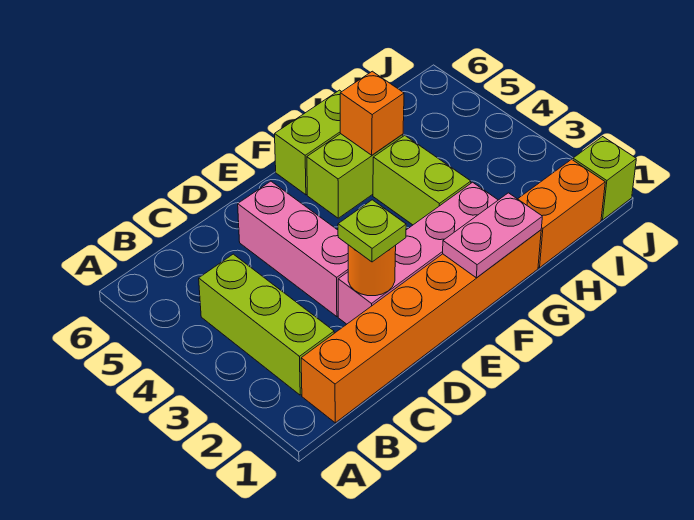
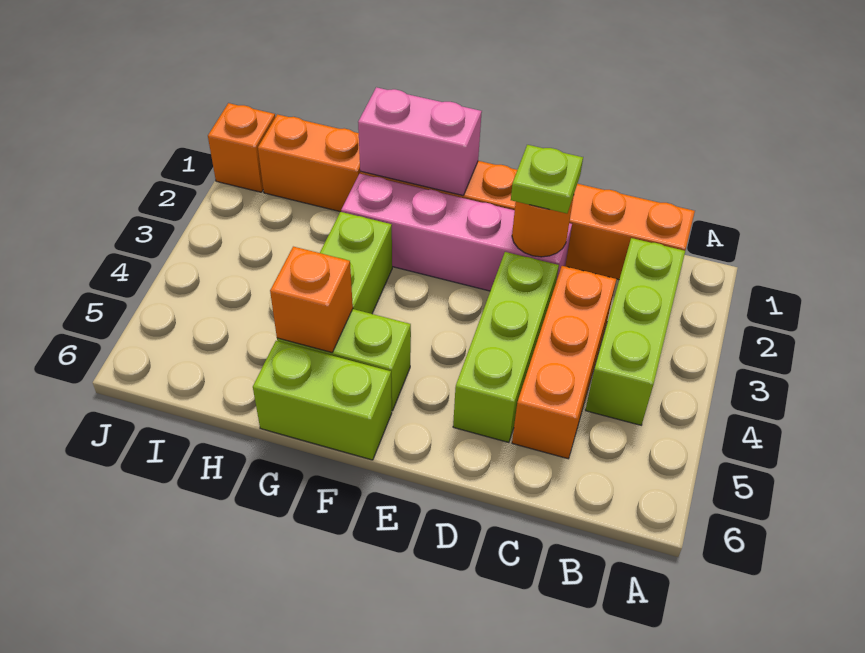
none -> orange 1x3 brick [512,266,616,459]
pink 1x3 brick [238,181,348,317] -> lime 1x3 brick [453,252,559,443]
pink 1x2 plate [443,193,542,278] -> pink 1x2 brick [358,87,482,195]
lime 1x1 brick [573,137,636,220] -> orange 1x1 brick [208,103,275,192]

